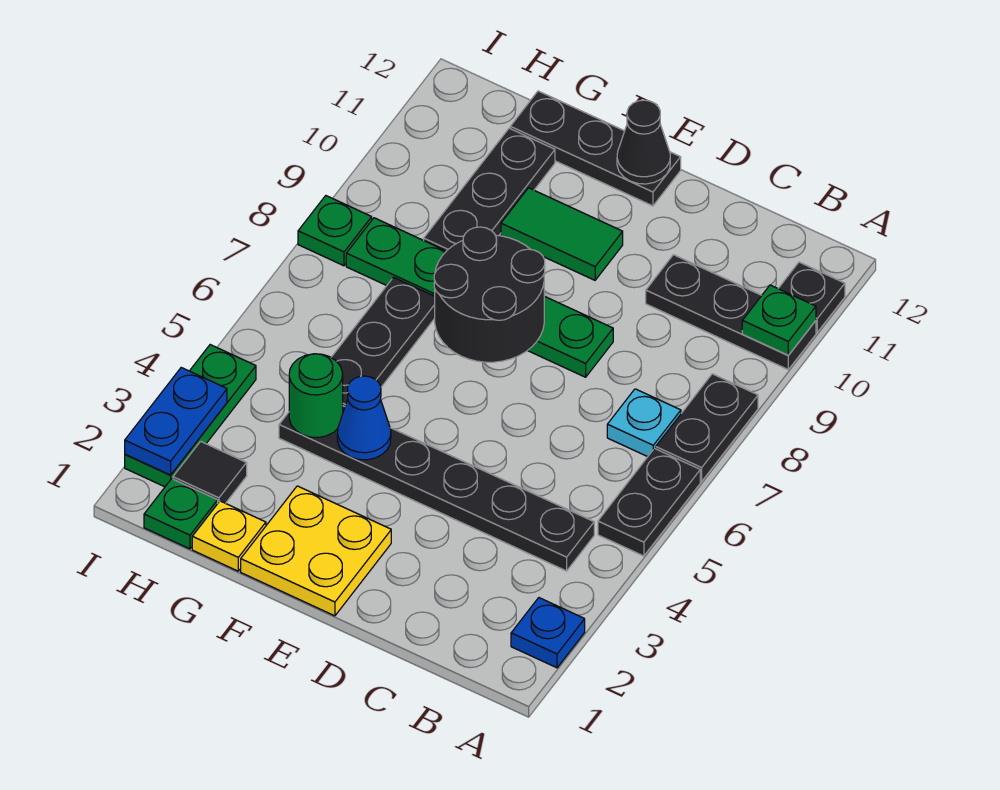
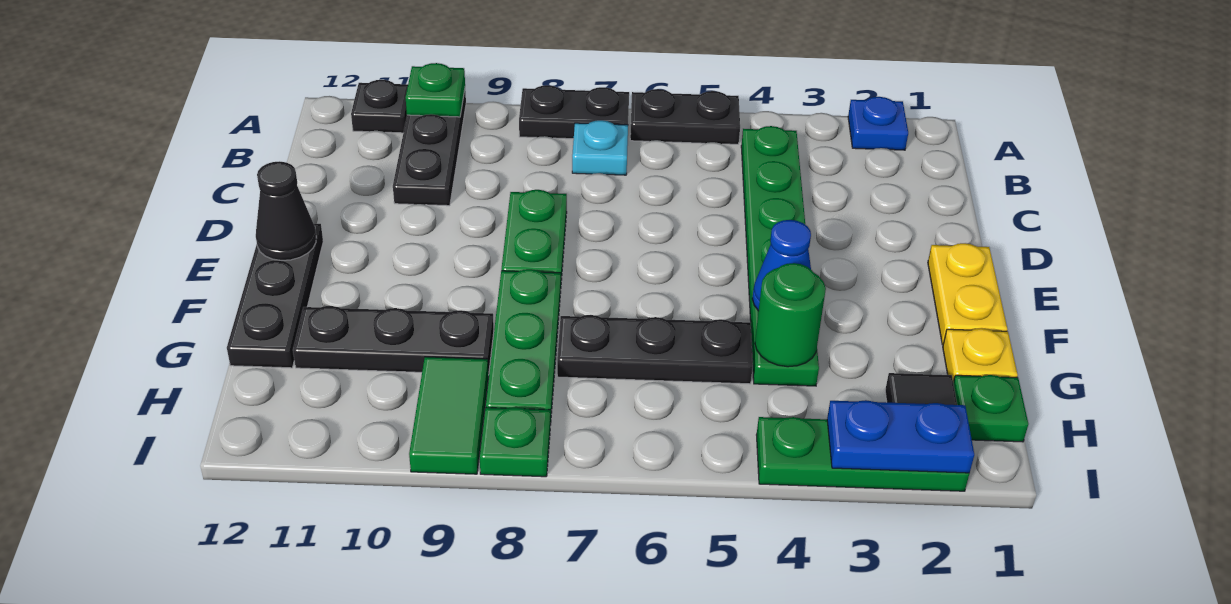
black 1x6 plate [279,406,594,571] -> green 1x6 plate [741,126,819,386]
yellow 2x2 plate [241,486,391,616] -> yellow 1x2 plate [928,243,1007,345]
black 2x2 round brick [434,227,545,362] -> none
green 1x2 tile [501,188,623,280] -> green 1x2 tile moved to [409,357,488,474]

